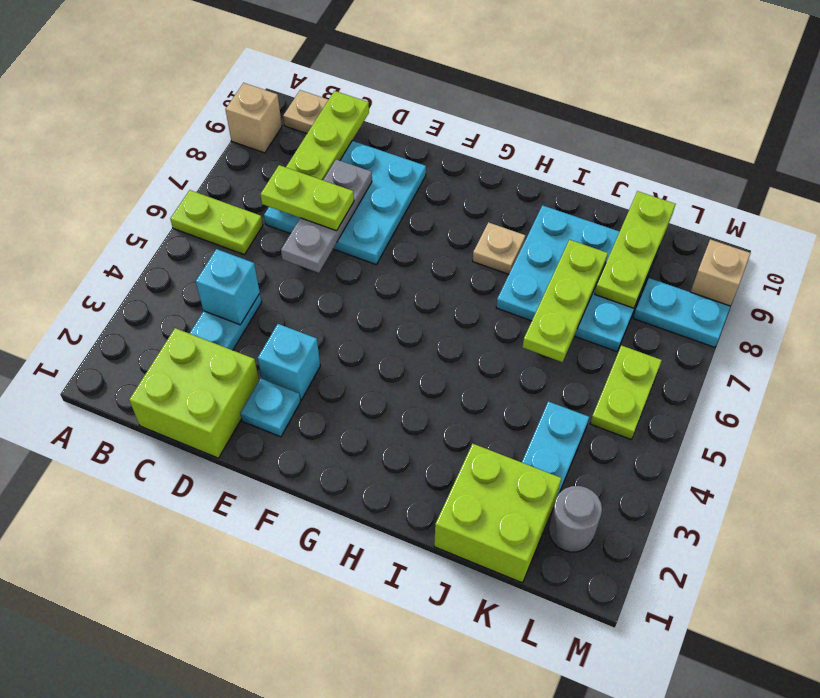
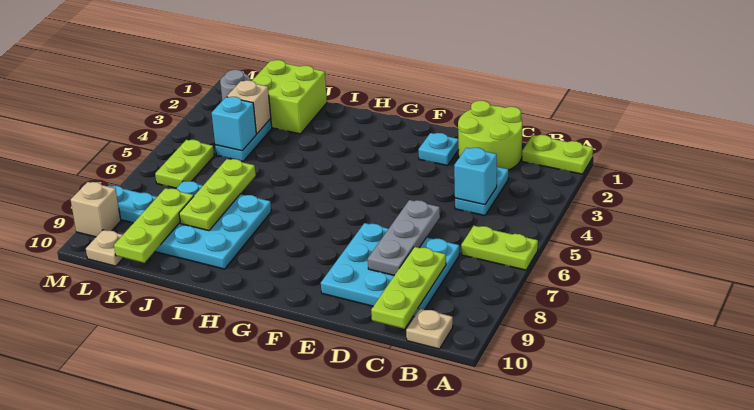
tan 1x1 brick [226,83,282,153] -> tan 1x1 brick moved to [227,80,271,134]
lime 2x2 brick [129,328,259,458] -> lime 2x2 round brick [458,101,522,170]
lime 1x2 plate [261,165,354,231] -> lime 1x2 plate moved to [522,135,593,174]
cyan 1x1 brick [258,324,320,400] -> cyan 1x1 brick moved to [212,97,256,151]
tan 1x1 plate [473,222,526,274] -> tan 1x1 plate moved to [86,230,123,266]

